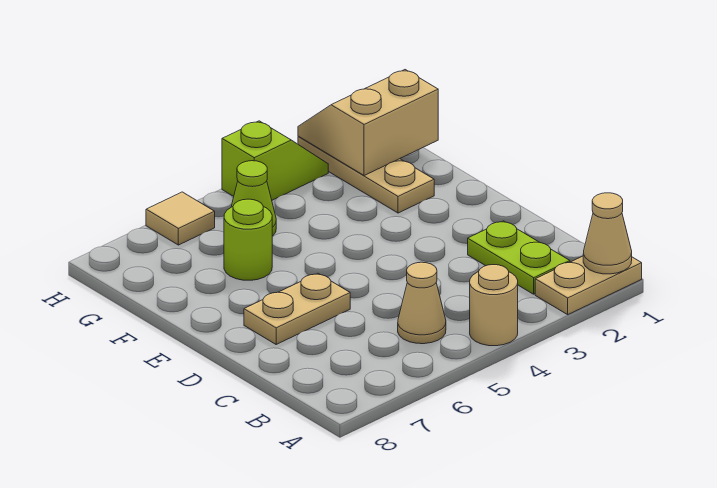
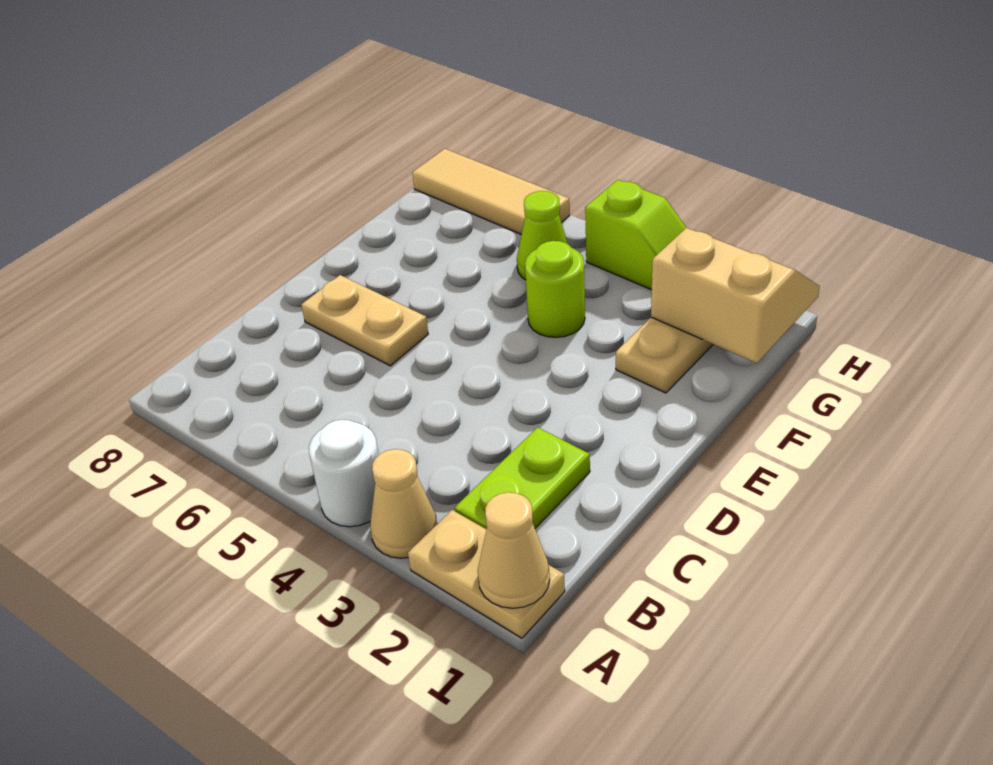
tan 1x1 round brick [470,265,518,346] -> white 1x1 round brick [309,420,379,527]
tan 1x1 cone [398,262,446,344] -> tan 1x1 cone moved to [370,449,437,558]
lime 1x1 round brick [224,199,272,280] -> lime 1x1 round brick moved to [525,241,585,337]
tan 1x1 tile [146,192,215,245] -> tan 1x3 tile [412,149,570,235]

